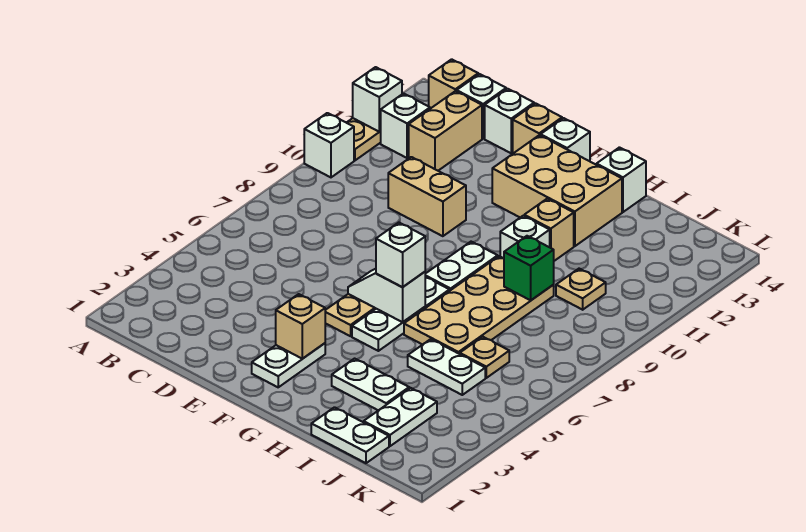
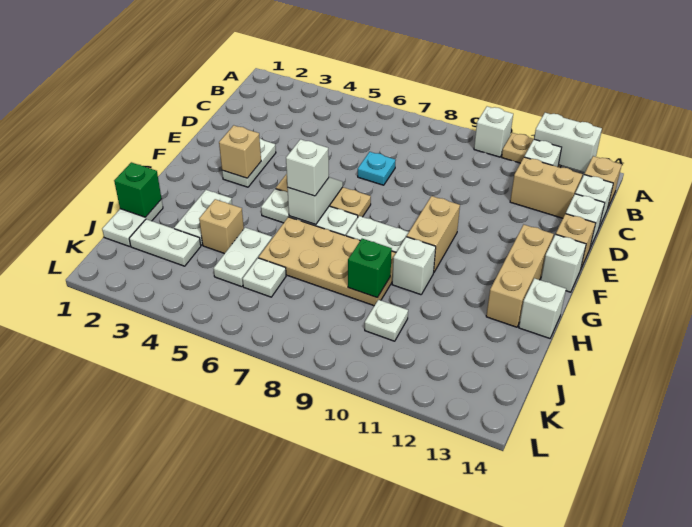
white 1x1 brick [353,67,402,132] -> white 1x2 brick [534,113,602,172]
none -> cyan 1x1 plate [358,152,396,185]
tan 1x2 brick [388,157,466,236] -> tan 1x2 brick moved to [407,196,460,272]
white 1x2 plate [252,343,325,387] -> white 1x2 plate turned to [222,139,276,187]
tan 2x3 brick [492,135,622,246] -> tan 1x3 brick [486,225,554,327]
tan 1x1 brick [524,199,574,261] -> tan 1x1 brick moved to [199,199,244,254]
none -> green 1x1 brick [114,162,162,217]
tan 1x1 plate [460,337,509,378] -> white 1x1 plate [243,258,286,297]
tan 1x1 plate [556,269,606,310] -> white 1x1 plate [365,300,408,341]

